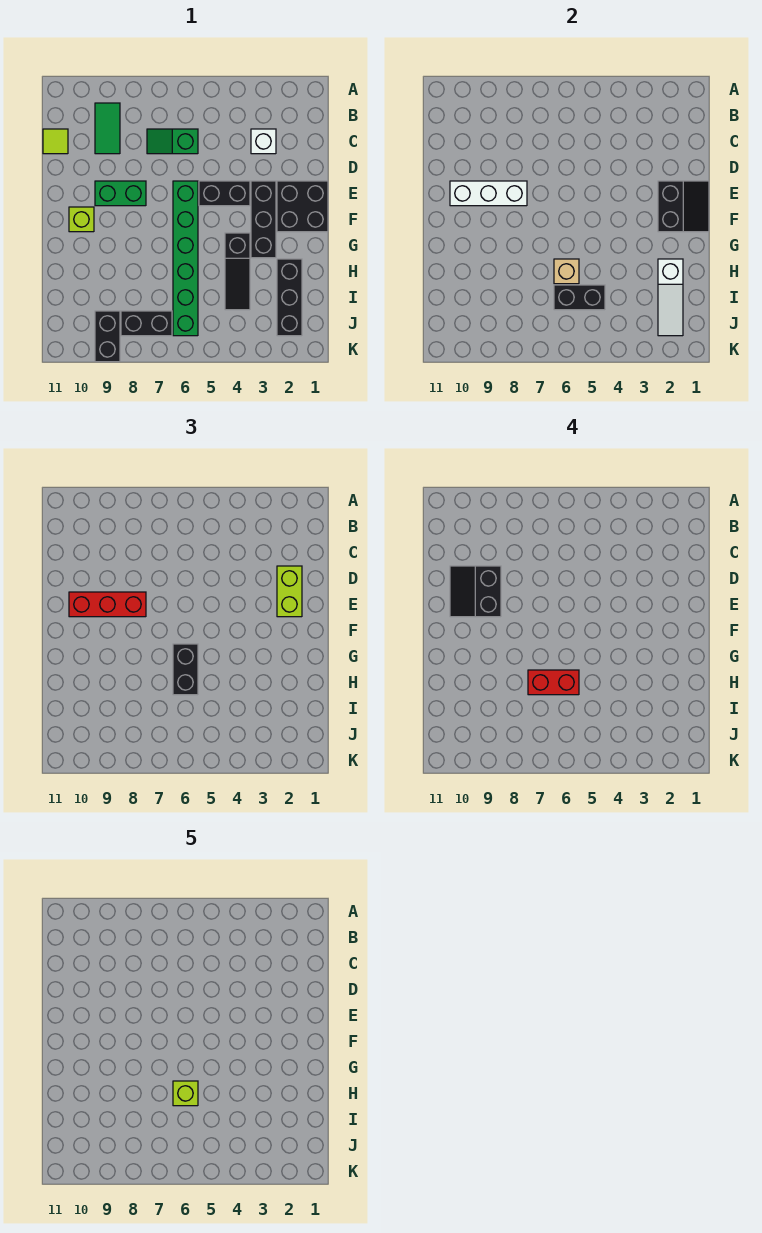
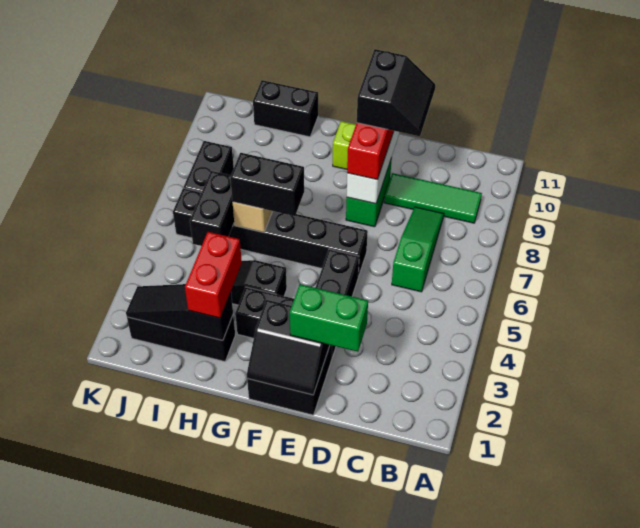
green 1x2 tile [95,103,120,154] -> green 1x3 tile [384,173,482,223]
white 1x1 brick [251,129,276,154] -> none
green 1x2 slope [147,129,198,154] -> green 1x3 slope [392,207,444,292]
lime 1x1 tile [43,129,68,154] -> none
lime 1x2 brick [277,566,302,617] -> green 1x2 brick [290,284,368,352]
black 2x2 slope [450,566,501,617] -> black 2x2 slope turned to [357,49,435,136]
green 1x6 brick [173,181,198,336] -> black 1x6 brick [173,188,368,277]
white 1x3 slope [658,259,683,336] -> black 1x3 slope [126,284,233,340]
red 1x2 brick [528,670,579,695] -> red 1x2 brick moved to [185,232,242,318]
lime 1x1 brick [173,1081,198,1106] -> none
black 1x2 brick [95,311,120,362] -> black 1x2 brick moved to [253,80,318,137]

